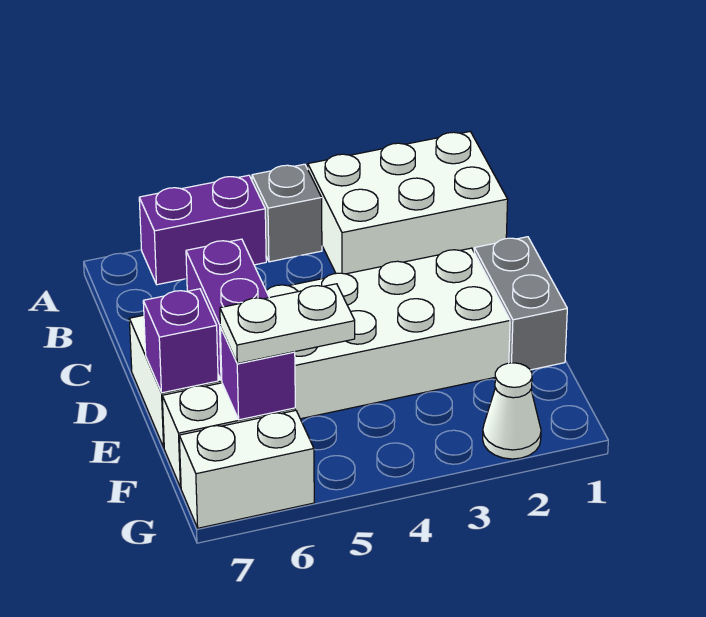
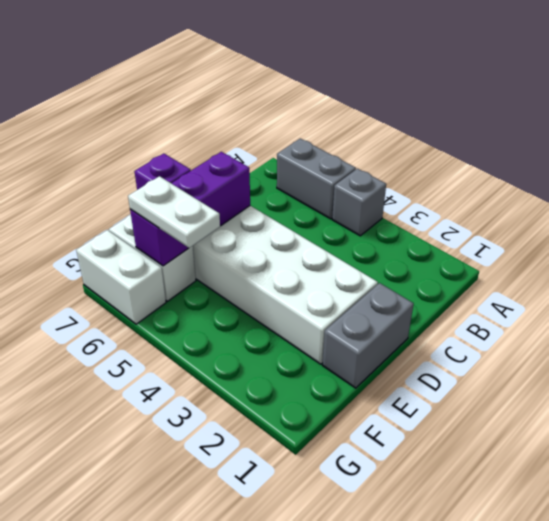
white 2x3 brick [308,132,508,274] -> none
purple 1x2 brick [139,175,266,285] -> grey 1x2 brick [277,139,356,219]
white 1x1 cone [483,363,541,459] -> none

